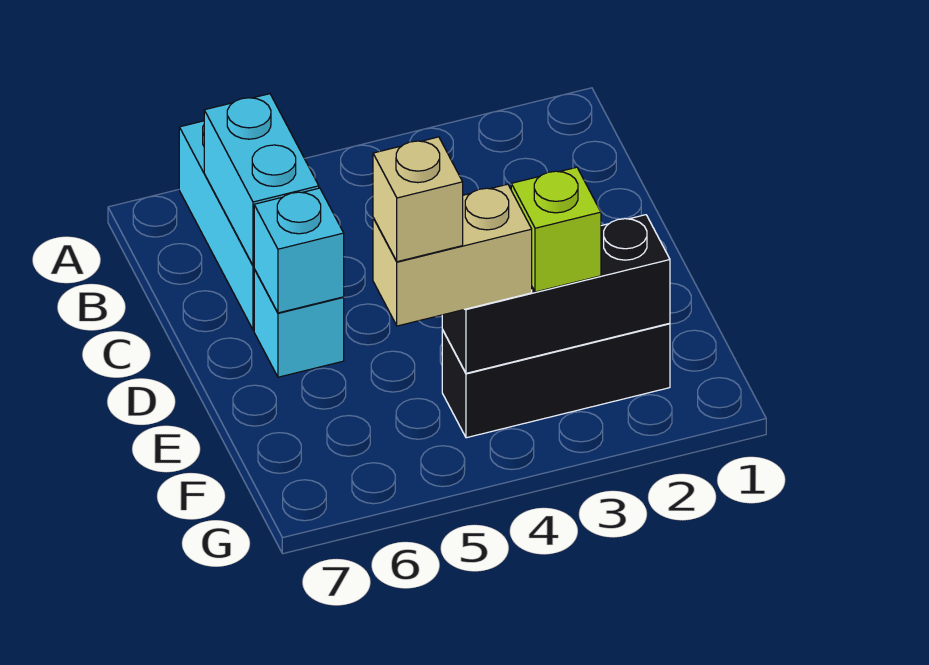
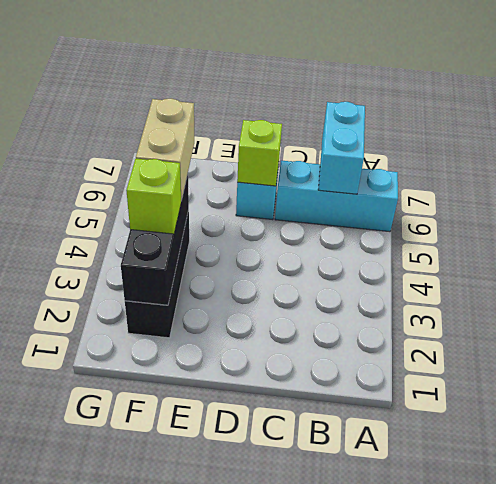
cyan 1x2 brick [204,94,319,266] -> cyan 1x2 brick turned to [318,102,365,194]
cyan 1x1 brick [254,188,344,313] -> lime 1x1 brick [237,120,282,186]
tan 1x1 brick [373,137,463,262] -> none

